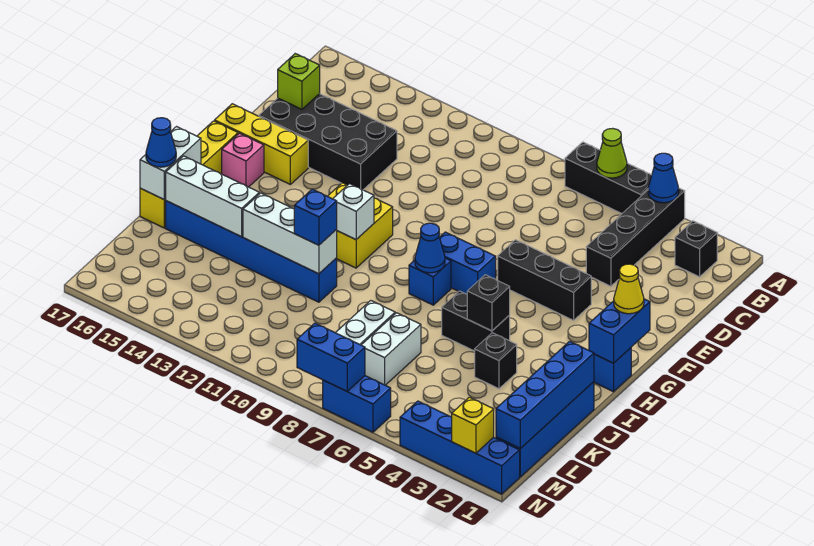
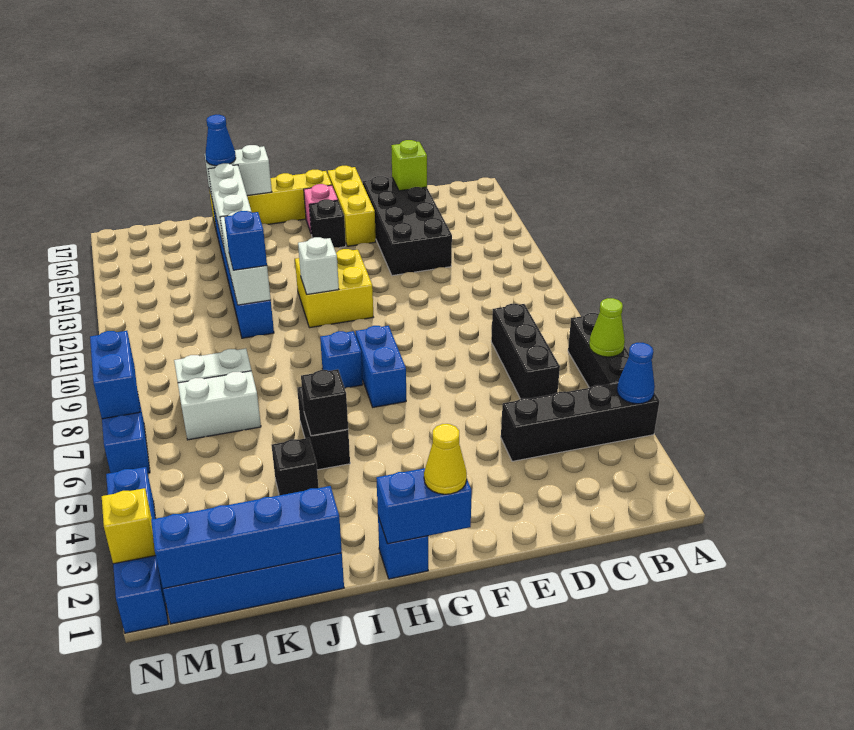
black 1x1 brick [675,221,717,277] -> black 1x1 brick moved to [309,199,346,248]
black 1x3 brick [498,240,591,320] -> black 1x3 brick moved to [491,304,560,399]
blue 1x1 cone [415,223,445,273] -> none

